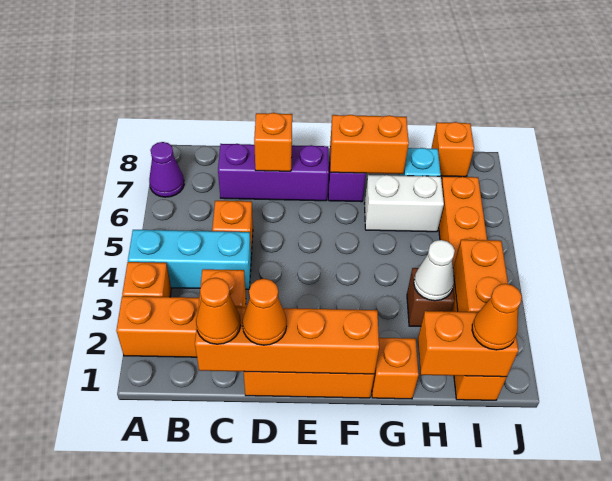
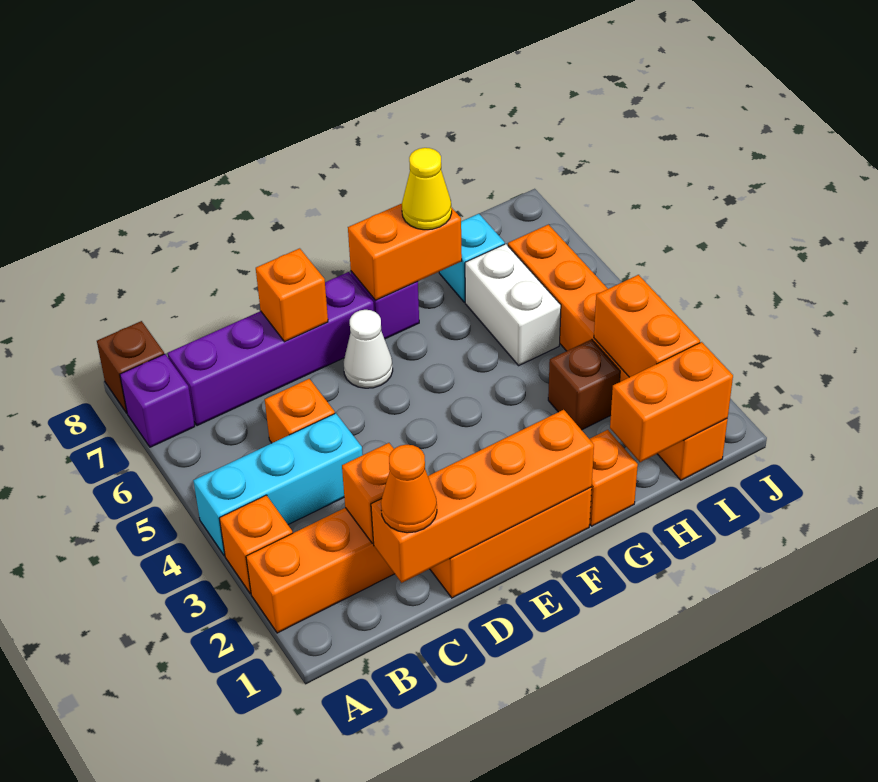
purple 1x1 cone [149,142,184,197] -> purple 1x1 brick [120,354,195,447]
none -> brown 1x1 brick [97,321,164,413]
purple 1x3 brick [218,144,329,201] -> purple 1x4 brick [168,272,374,426]
orange 1x1 cone [242,279,287,345] -> none
white 1x2 brick [364,175,444,232] -> white 1x2 brick turned to [465,244,561,365]
none -> yellow 1x1 cone [402,148,452,230]
white 1x1 cone [414,240,455,301] -> white 1x1 cone moved to [344,310,393,388]
orange 1x1 cone [472,284,522,350] -> none
orange 1x1 brick [431,122,474,177] -> none

